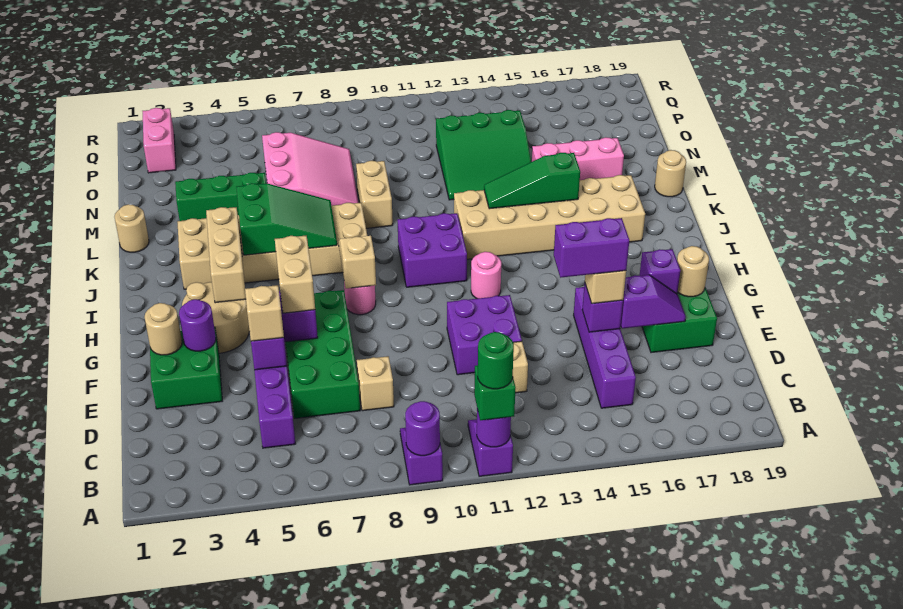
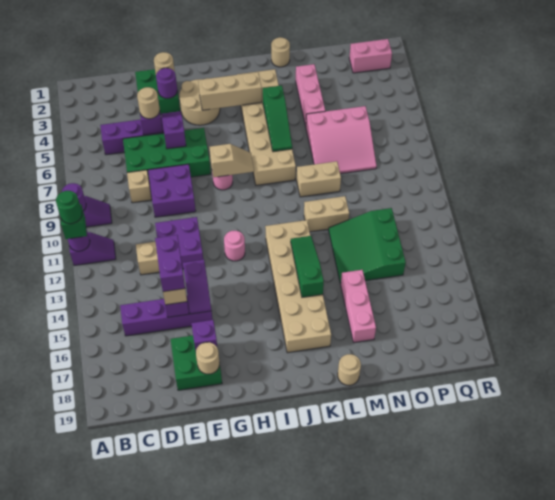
tan 1x1 brick [245,285,284,341] -> tan 1x1 round brick [137,87,160,119]
purple 1x2 slope [621,275,686,329] -> purple 1x2 slope moved to [183,260,212,314]
tan 1x2 brick [275,236,315,313] -> tan 1x2 brick moved to [304,196,349,232]
purple 2x2 brick [397,213,467,287] -> purple 2x2 brick moved to [148,164,196,217]
green 2x3 slope [236,183,337,255] -> green 1x3 slope [263,85,292,152]
green 1x3 brick [175,173,266,221] -> pink 1x3 brick [296,64,325,126]

